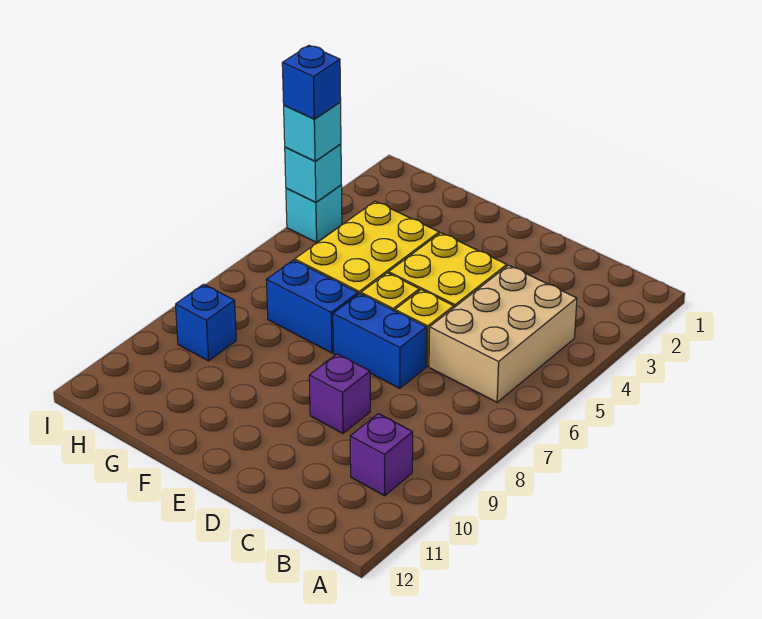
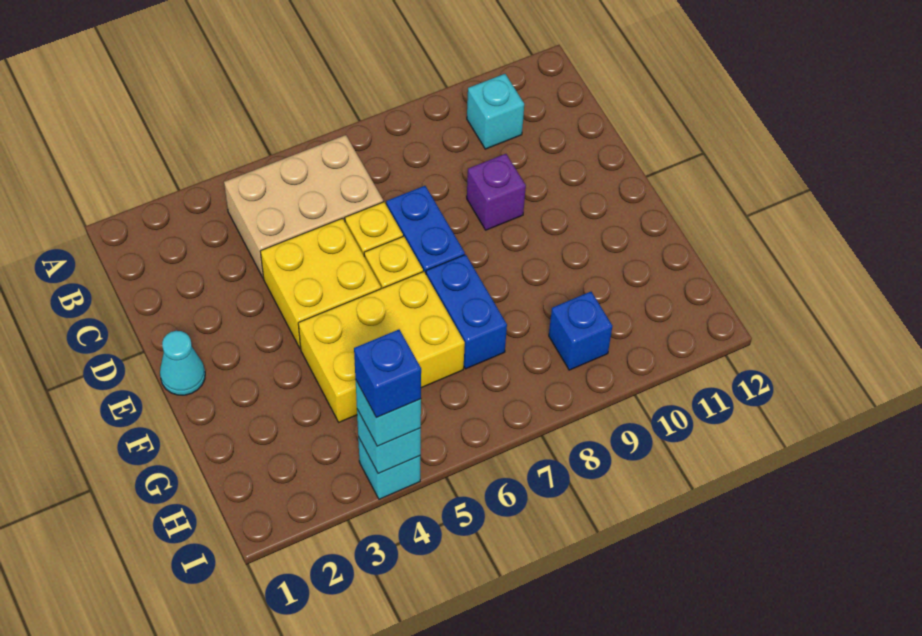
purple 1x1 brick [350,414,413,496] -> cyan 1x1 brick [467,74,524,149]
none -> cyan 1x1 cone [160,331,205,395]

